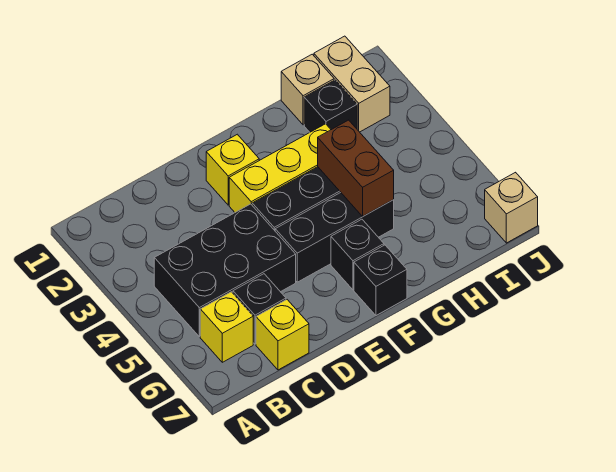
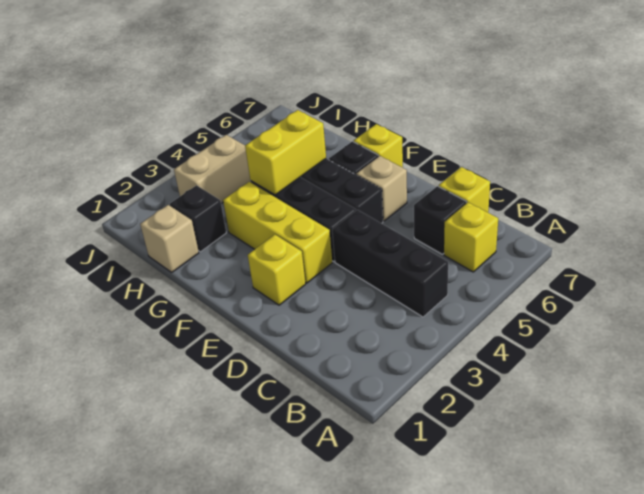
black 2x3 brick [154,204,296,337] -> black 1x3 brick [332,210,448,317]
black 1x1 brick [354,245,407,315] -> yellow 1x1 brick [354,124,403,168]
brown 1x2 brick [318,120,394,217] -> yellow 1x2 brick [245,110,326,195]
tan 1x2 brick [314,36,390,132] -> tan 1x2 brick moved to [174,135,251,203]
tan 1x1 brick [485,172,538,243] -> tan 1x1 brick moved to [356,156,407,221]

